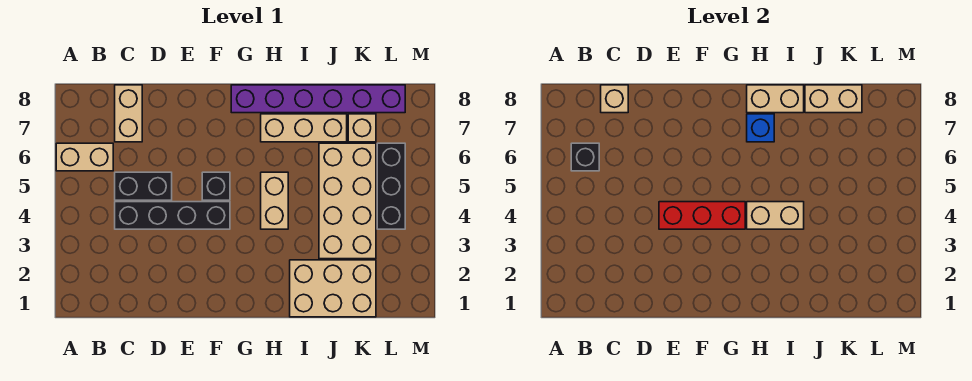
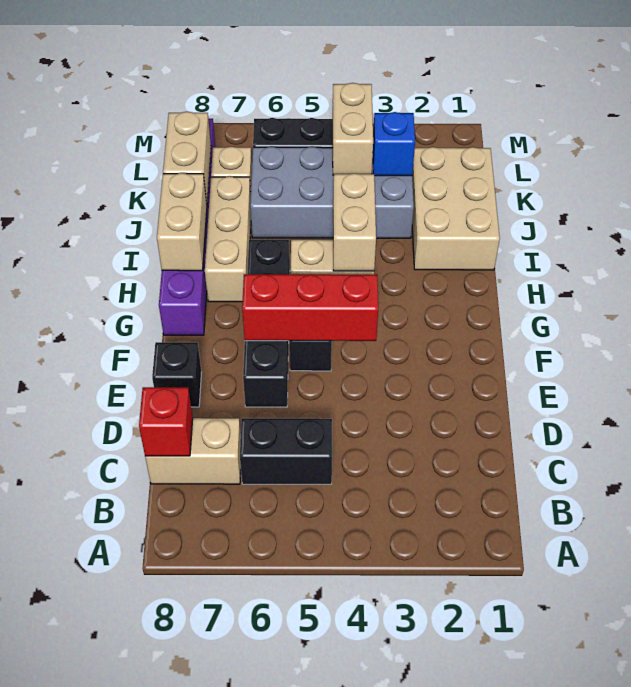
tan 1x2 brick [56,143,113,171] -> tan 1x2 brick moved to [333,83,373,175]
black 1x1 brick [571,143,599,171] -> black 1x1 brick moved to [152,342,202,407]
black 1x4 brick [115,202,230,229] -> black 1x4 brick moved to [243,240,290,407]
black 1x2 brick [115,172,172,200] -> black 1x2 brick turned to [240,418,332,484]
tan 1x1 brick [601,85,628,113] -> red 1x1 brick [139,387,193,456]
red 1x3 brick [659,202,745,229] -> red 1x3 brick turned to [242,274,378,341]
blue 1x1 brick [747,114,774,142] -> blue 1x1 brick moved to [373,112,415,176]
tan 2x4 brick [319,143,376,259] -> grey 2x4 brick [250,147,414,238]

